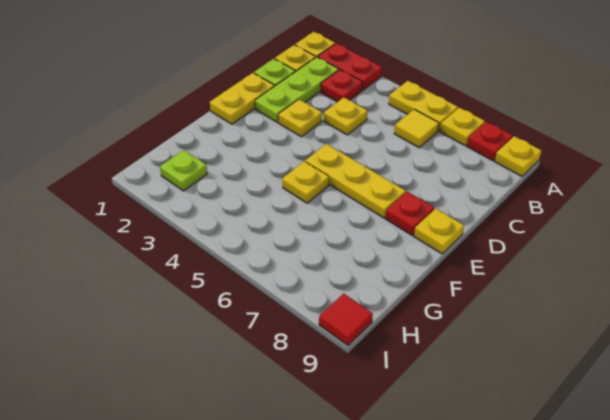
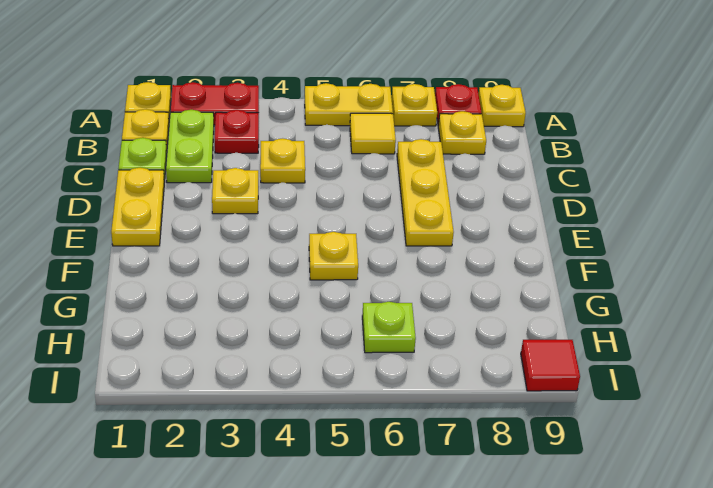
lime 1x3 plate [255,57,339,122] -> lime 1x2 plate [166,110,214,183]
yellow 1x3 plate [305,144,406,218] -> yellow 1x3 plate turned to [397,139,454,246]
red 1x1 plate [385,192,434,236] -> none
yellow 1x1 plate [414,209,464,254] -> yellow 1x1 plate moved to [438,111,486,154]
lime 1x1 plate [160,150,207,191] -> lime 1x1 plate moved to [362,302,416,353]

